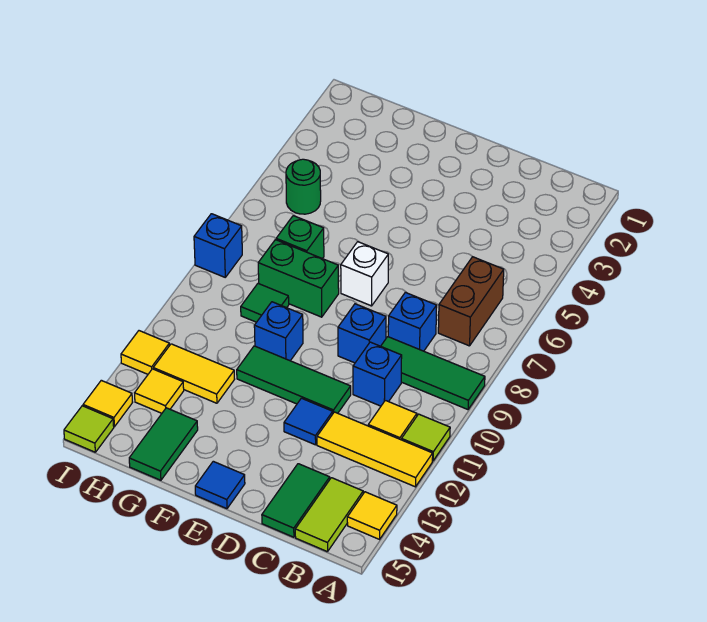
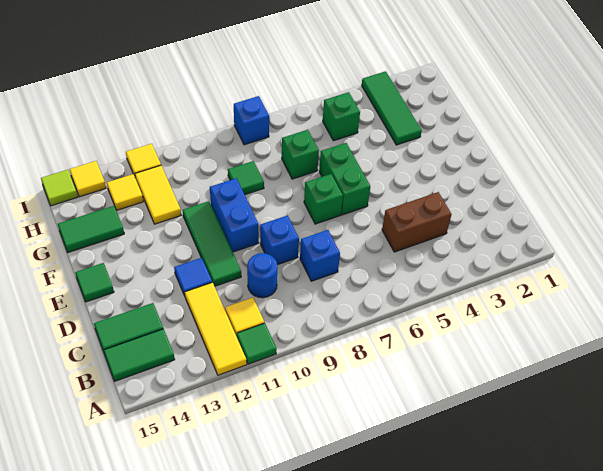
green 1x3 tile [381,337,485,410] -> green 1x3 tile moved to [362,71,422,145]
lime 1x1 tile [402,414,450,461] -> green 1x1 tile [237,323,277,364]
yellow 1x1 tile [347,492,397,539] -> none
brown 1x2 brick [438,257,504,346] -> brown 1x2 brick moved to [382,192,451,252]
lime 1x2 tile [295,478,363,552] -> green 1x2 tile [103,329,175,381]
blue 1x1 brick [353,342,402,406] -> blue 1x1 round brick [247,253,277,298]
white 1x1 brick [341,242,388,306] -> green 1x1 brick [304,174,343,224]
blue 1x1 tile [195,461,245,509] -> green 1x1 tile [75,263,114,302]
green 1x2 brick [258,240,339,317] -> green 1x2 brick moved to [319,143,370,215]
blue 1x1 brick [254,302,303,361] -> blue 1x2 brick [210,178,259,252]
green 1x1 round brick [286,159,321,214] -> green 1x1 brick [323,92,360,141]

